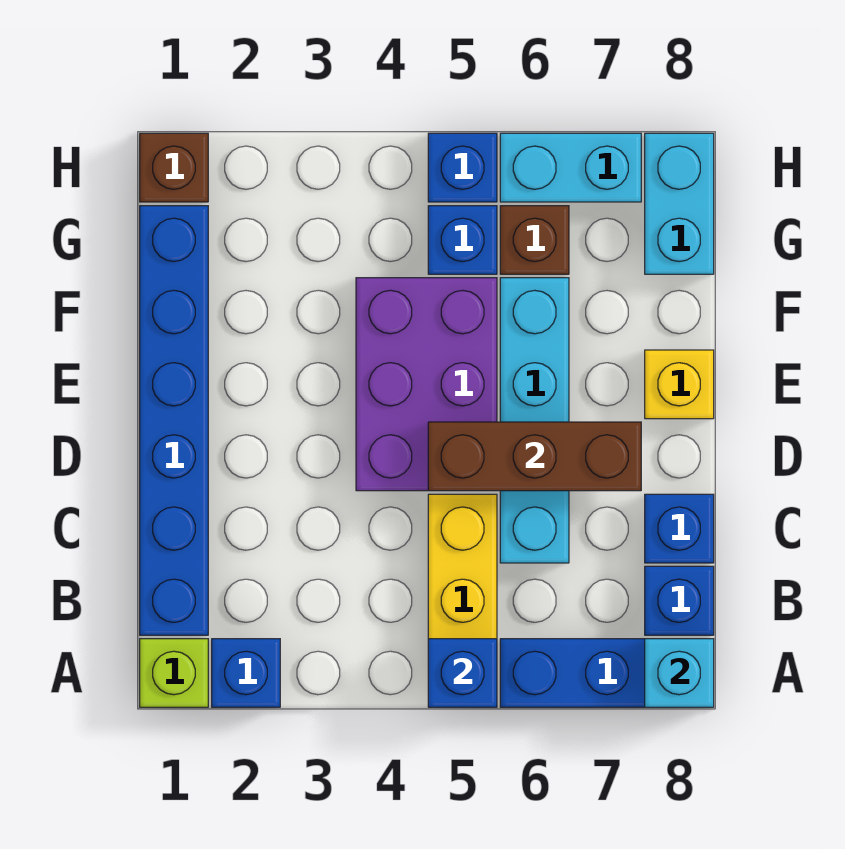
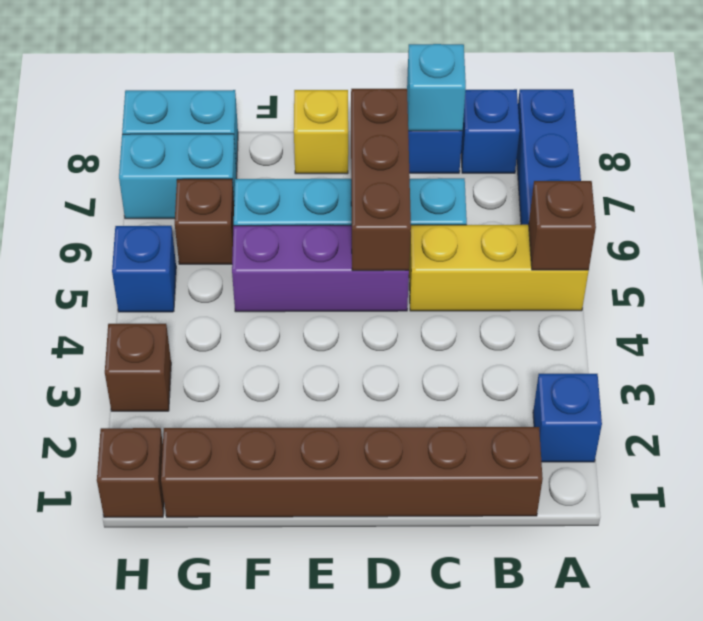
lime 1x1 brick [140,639,208,707] -> none
blue 1x1 brick [428,639,497,707] -> brown 1x1 brick [528,181,596,270]
cyan 1x1 brick [645,639,714,707] -> cyan 1x1 brick moved to [407,44,466,131]
blue 1x6 brick [140,206,208,635] -> brown 1x6 brick [161,427,543,517]
purple 2x3 brick [356,278,497,491] -> purple 1x3 brick [232,225,409,312]
blue 1x1 brick [428,206,497,274] -> none
none -> brown 1x1 brick [105,324,171,411]
cyan 1x2 brick [500,133,641,202] -> cyan 1x2 brick turned to [119,134,237,219]

